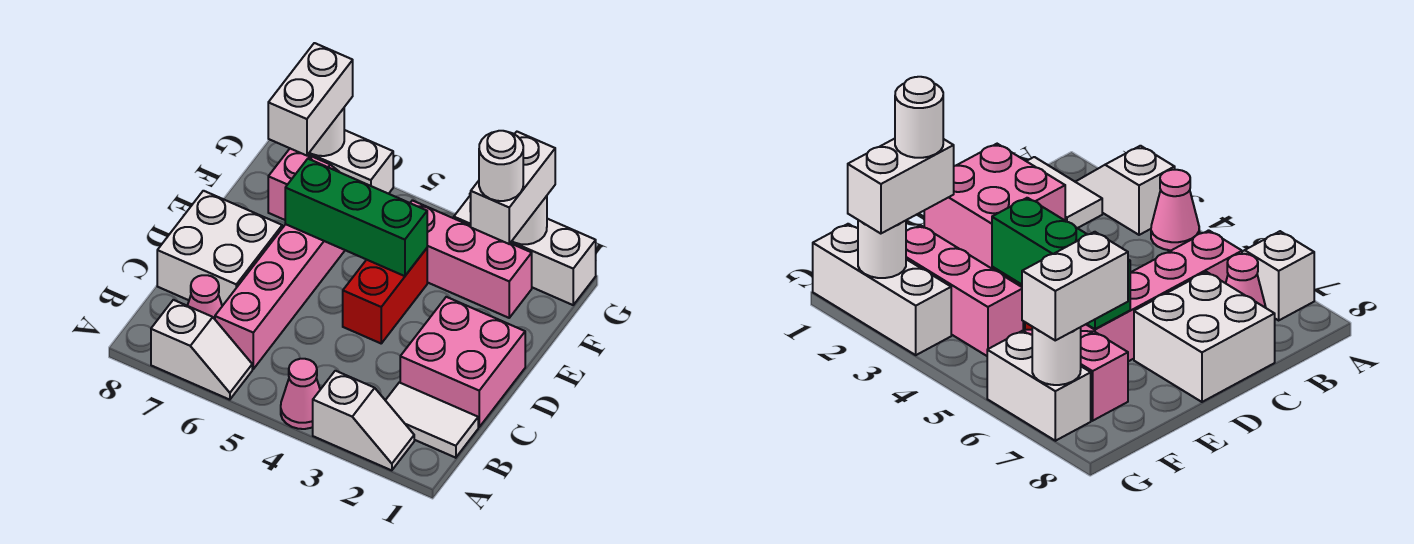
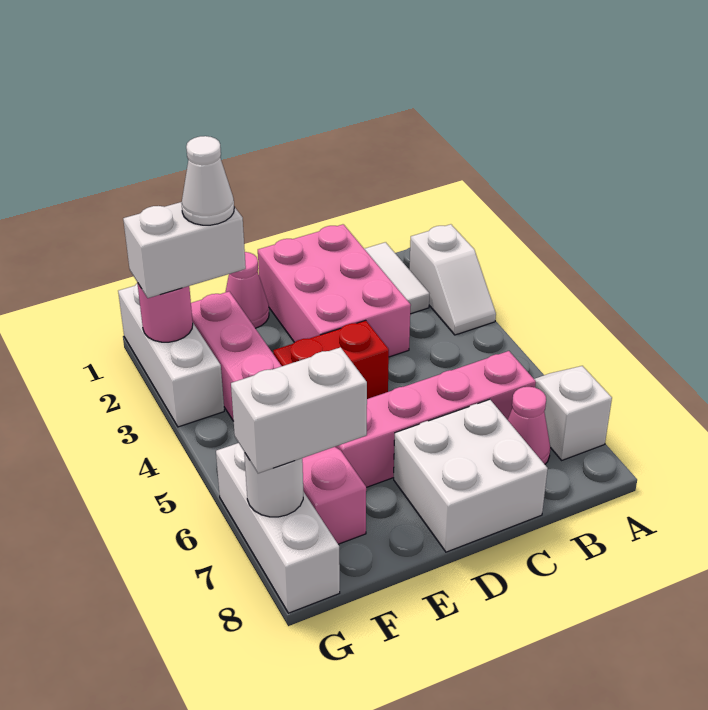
white 1x2 slope [313,371,414,470] -> white 1x2 slope turned to [410,224,496,335]
pink 1x1 cone [281,359,320,429] -> pink 1x1 cone moved to [226,252,269,328]
pink 2x2 brick [400,297,525,427] -> pink 2x3 brick [258,224,411,357]
green 1x3 brick [285,159,427,276] -> none
white 1x1 round brick [479,131,523,201] -> white 1x1 cone [181,136,234,225]
white 1x1 round brick [512,196,547,244] -> pink 1x1 round brick [137,282,193,342]
white 1x2 brick [308,130,393,194] -> white 1x3 brick [216,443,340,613]

